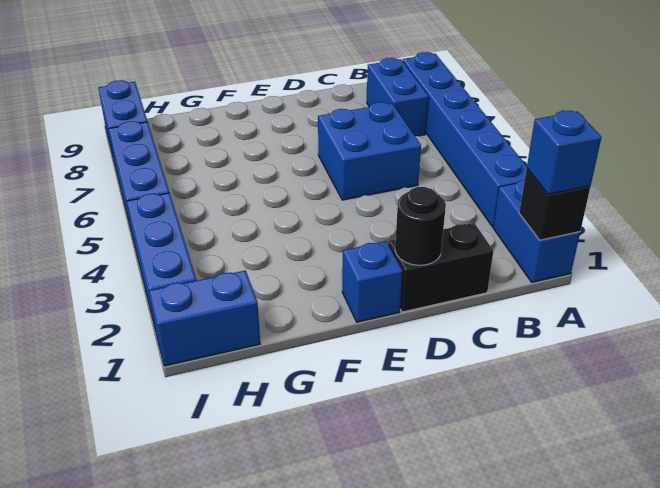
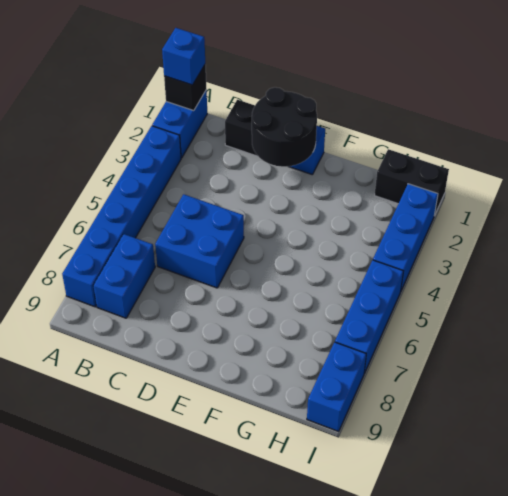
black 1x1 round brick [395,187,446,265] -> black 2x2 round brick [252,87,317,167]
blue 1x2 brick [149,270,260,366] -> black 1x2 brick [375,149,449,216]

